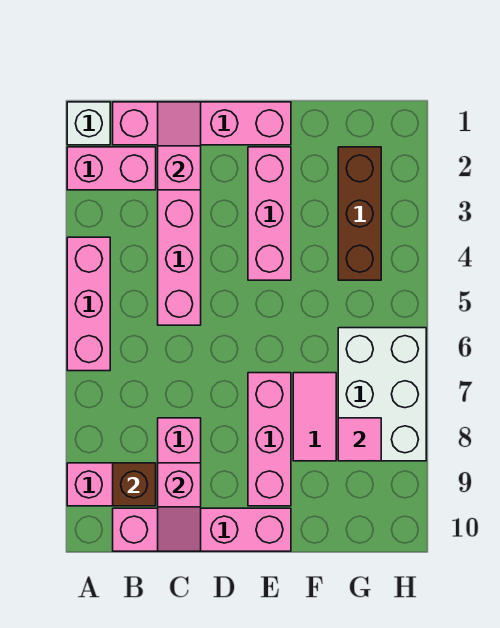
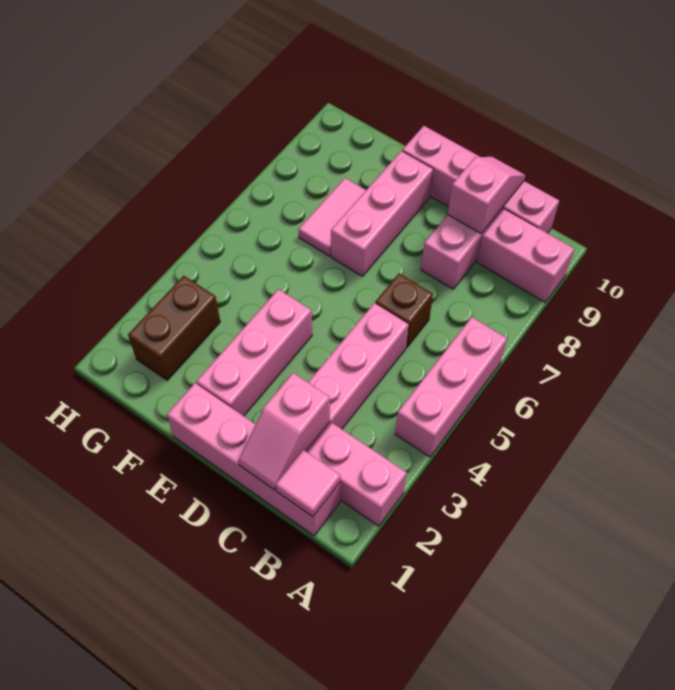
white 1x1 brick [67,102,110,145] -> none
brown 1x1 brick [113,463,156,506] -> brown 1x1 brick moved to [375,273,433,348]
brown 1x3 brick [338,147,381,280] -> brown 1x2 brick [128,276,220,380]
white 2x3 brick [338,328,426,461] -> none
pink 1x1 tile [338,418,381,461] -> pink 1x1 tile moved to [276,450,340,517]

